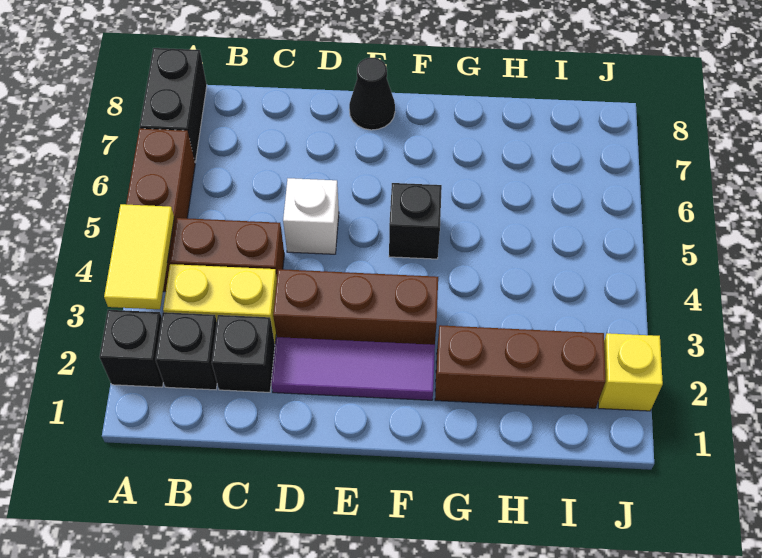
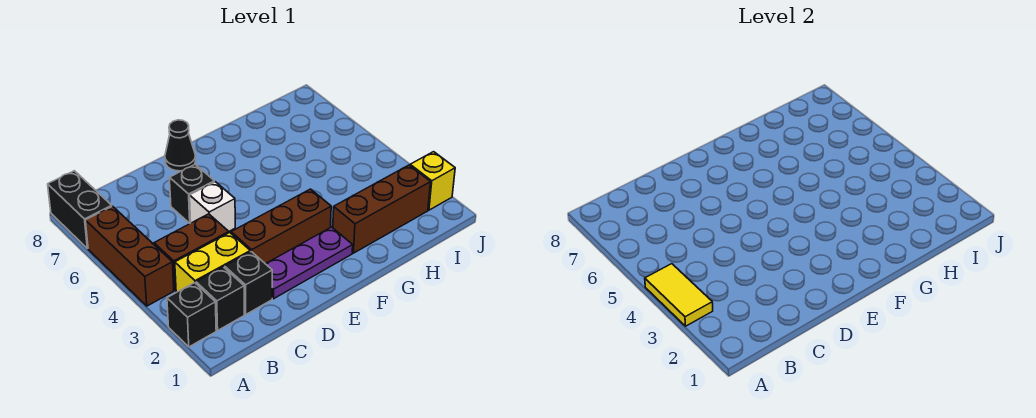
purple 1x3 tile [271,337,435,400] -> purple 1x3 plate [266,227,353,299]
black 1x1 brick [389,183,442,259] -> black 1x1 brick moved to [170,164,214,223]

